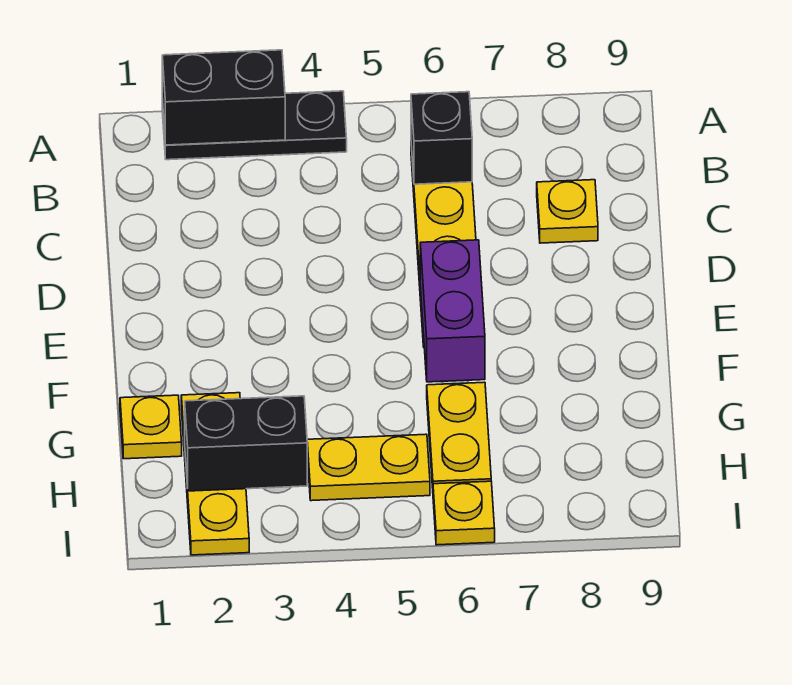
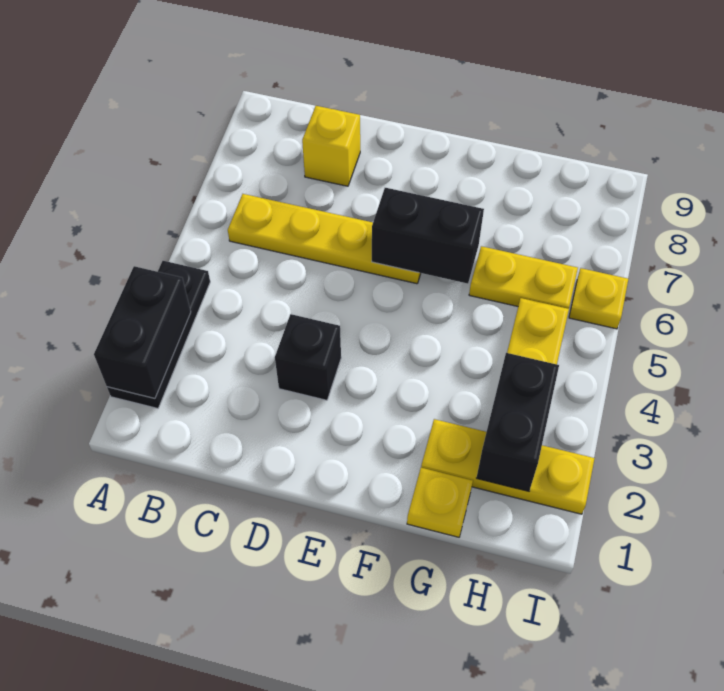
black 1x1 brick [411,92,472,184] -> black 1x1 brick moved to [275,314,341,400]
yellow 1x1 plate [537,180,598,243] -> yellow 1x1 brick [302,106,360,186]
purple 1x2 brick [420,240,485,382] -> black 1x2 brick [372,188,484,284]

